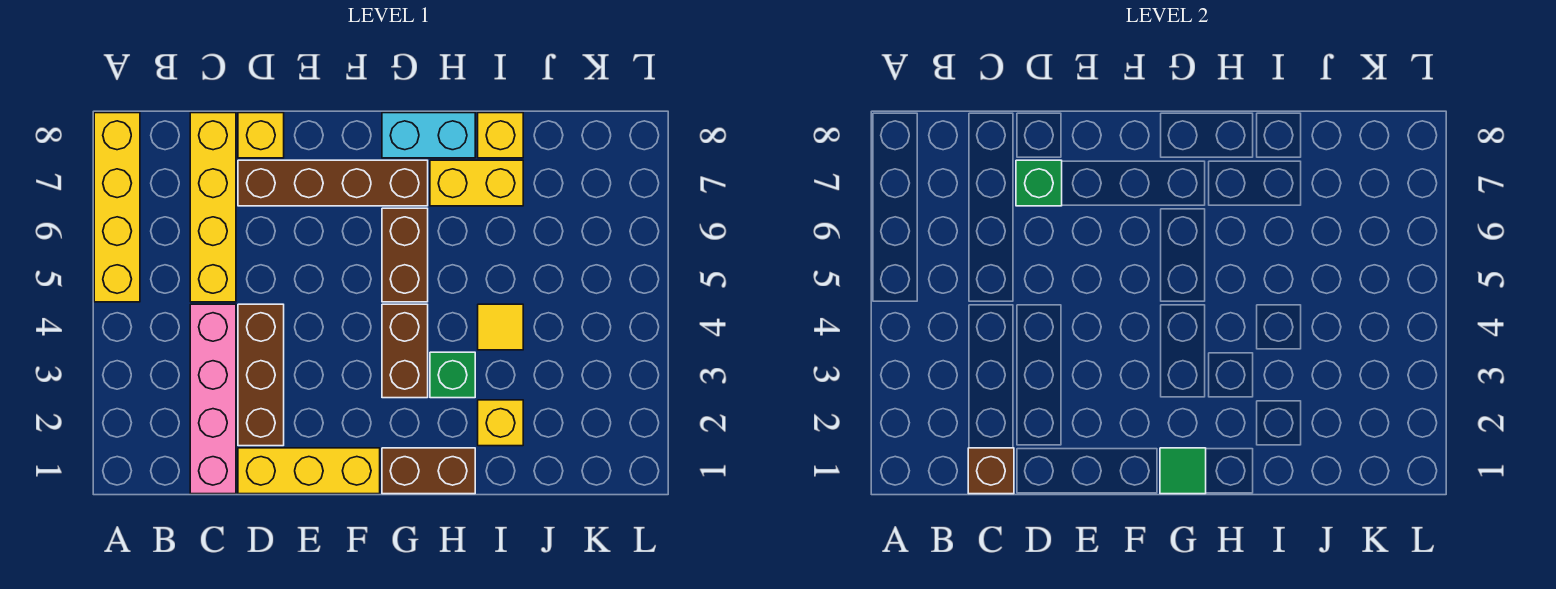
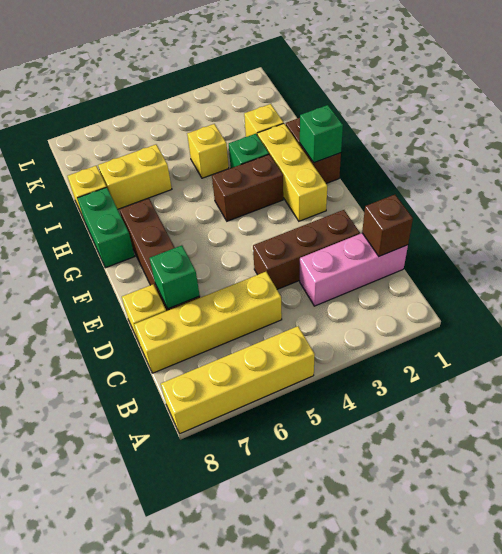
pink 1x4 brick [190,304,236,494] -> pink 1x3 brick [300,233,408,306]
yellow 1x3 brick [238,448,380,494] -> yellow 1x3 brick moved to [257,124,327,221]
green 1x1 tile [1160,448,1206,494] -> green 1x1 brick [300,105,343,163]
brown 1x2 brick [382,208,428,302] -> none
cyan 1x2 brick [382,113,475,158] -> green 1x2 brick [77,187,135,268]
yellow 1x2 brick [430,160,523,206] -> yellow 1x2 brick turned to [98,145,172,209]
yellow 1x1 tile [478,304,523,350] -> yellow 1x1 brick [187,124,229,178]

